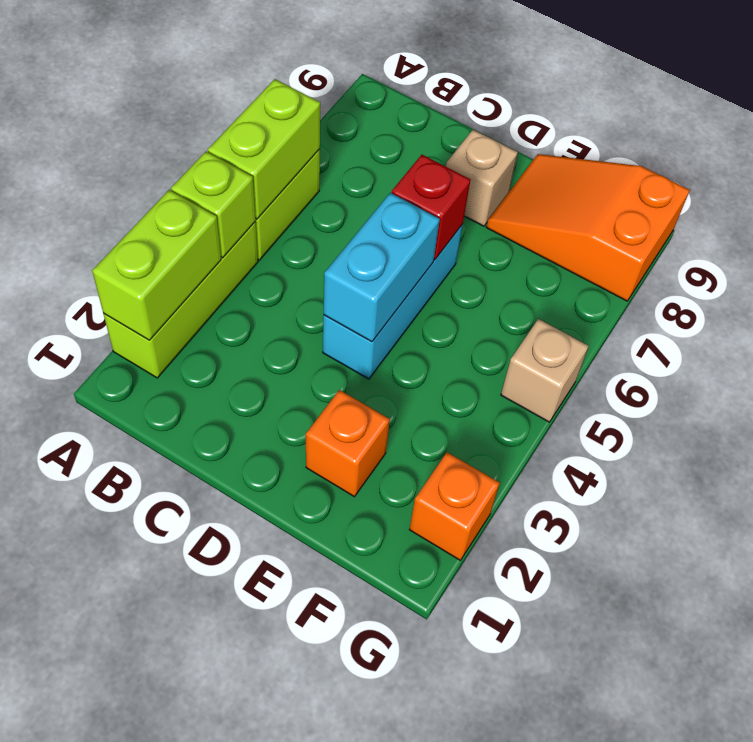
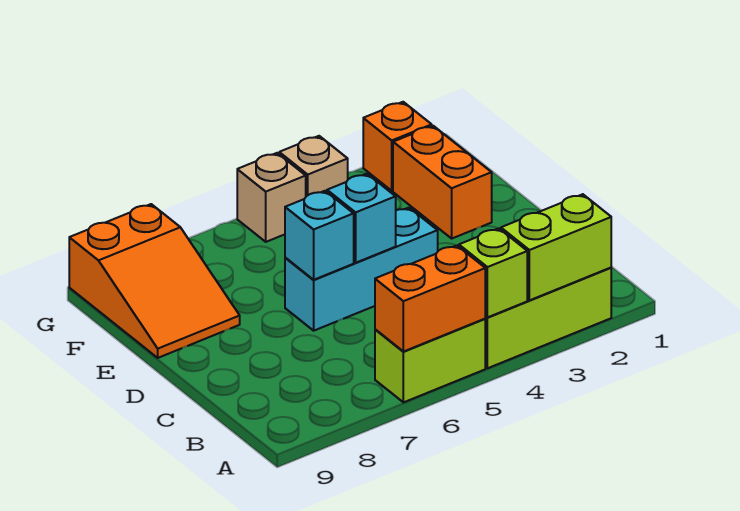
lime 1x2 brick [208,79,320,219] -> orange 1x2 brick [375,245,485,352]
cyan 1x2 brick [324,193,440,342] -> cyan 1x1 brick [327,174,396,263]
red 1x1 brick [392,155,471,260] -> cyan 1x1 brick [285,191,354,280]
tan 1x1 brick [446,130,518,226] -> tan 1x1 brick moved to [279,136,348,196]
orange 1x1 brick [306,390,390,497] -> orange 1x2 brick [393,126,492,238]

